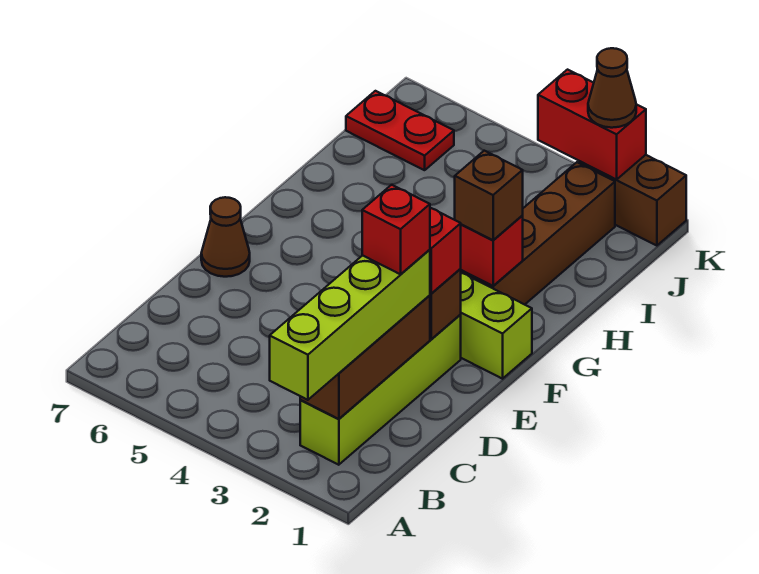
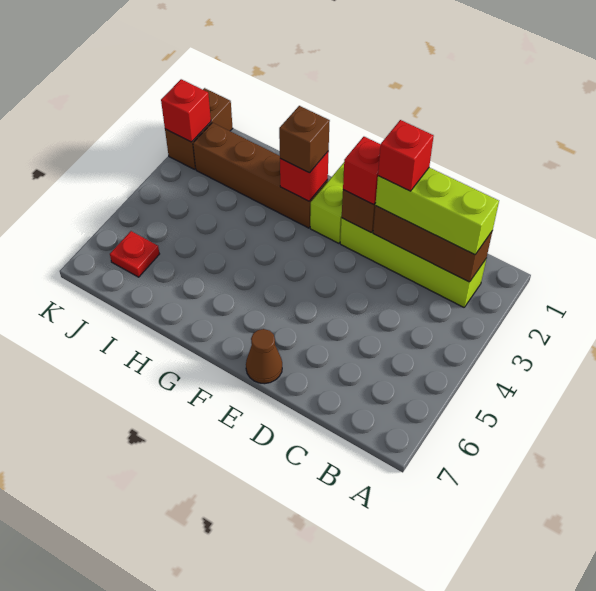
lime 1x4 brick [270,250,430,400] -> lime 1x3 brick [375,168,499,255]
red 1x2 plate [346,91,454,170] -> red 1x1 plate [110,231,159,277]
red 1x2 brick [538,70,646,180] -> red 1x1 brick [161,79,211,142]
brown 1x1 cone [588,48,636,128] -> none

